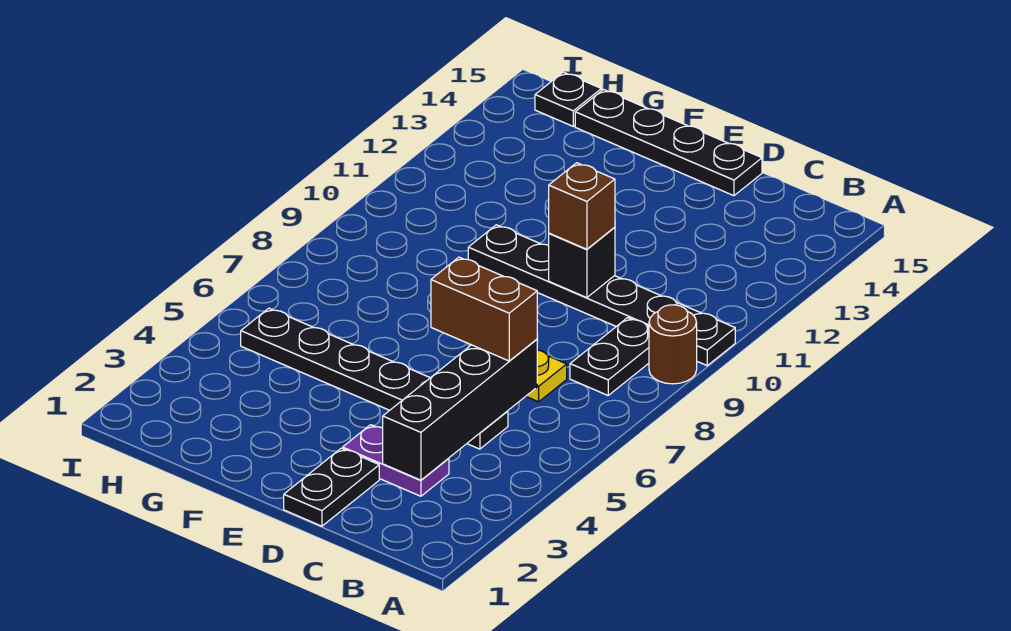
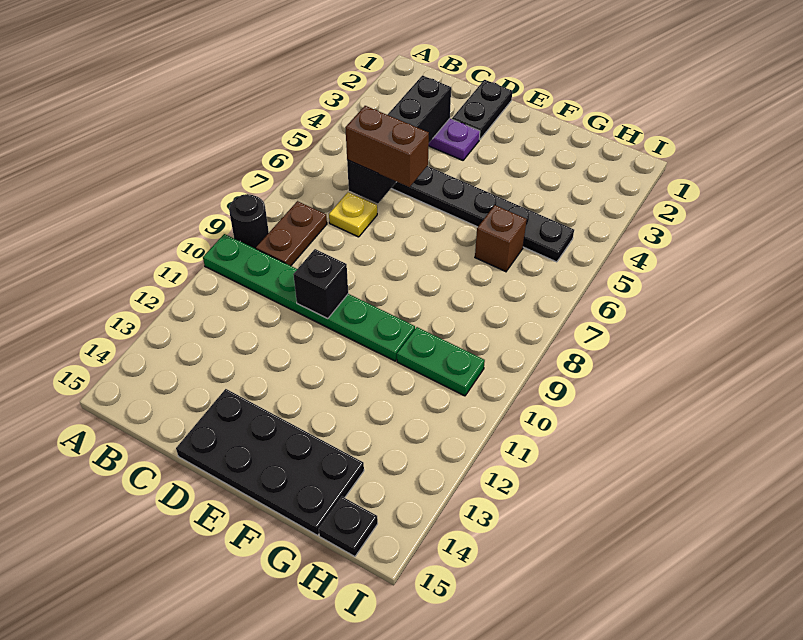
brown 1x1 round brick [649,305,697,384] -> black 1x1 round brick [229,194,269,249]
black 1x6 plate [468,225,735,365] -> green 1x6 plate [203,234,415,361]
black 1x2 plate [570,318,649,395] -> brown 1x2 plate [256,201,327,266]
brown 1x1 brick [549,163,615,249] -> brown 1x1 brick moved to [475,205,527,272]
black 1x4 plate [575,89,762,196] -> black 2x4 plate [176,389,364,535]
none -> green 1x2 plate [397,327,485,396]

